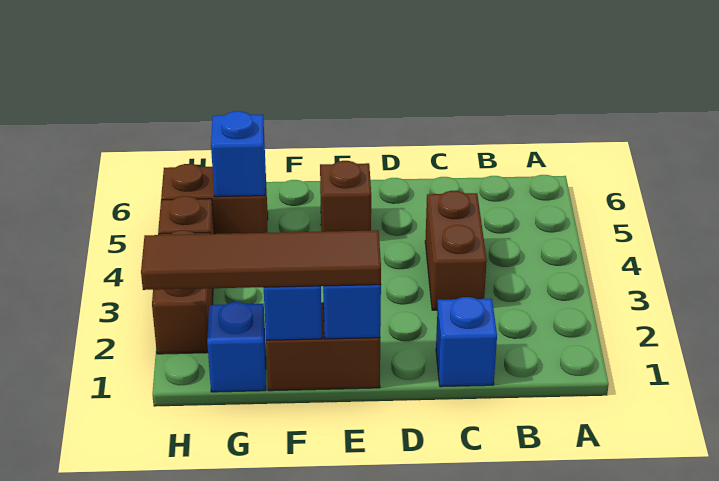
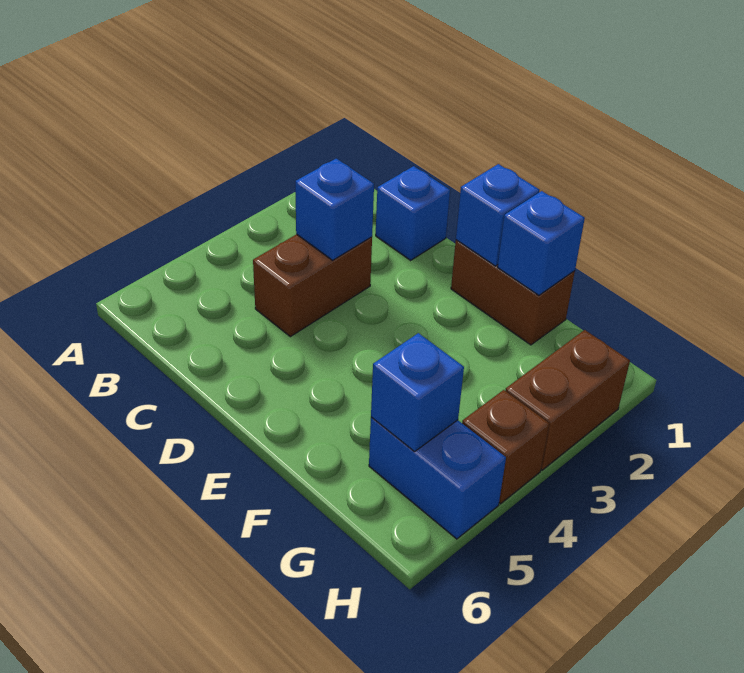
brown 1x4 tile [141,230,381,290] -> none
brown 1x1 brick [320,161,371,232] -> none
blue 1x1 brick [207,302,266,392] -> blue 1x1 brick moved to [295,158,374,260]
brown 1x2 brick [161,164,268,234] -> blue 1x2 brick [369,417,506,539]

